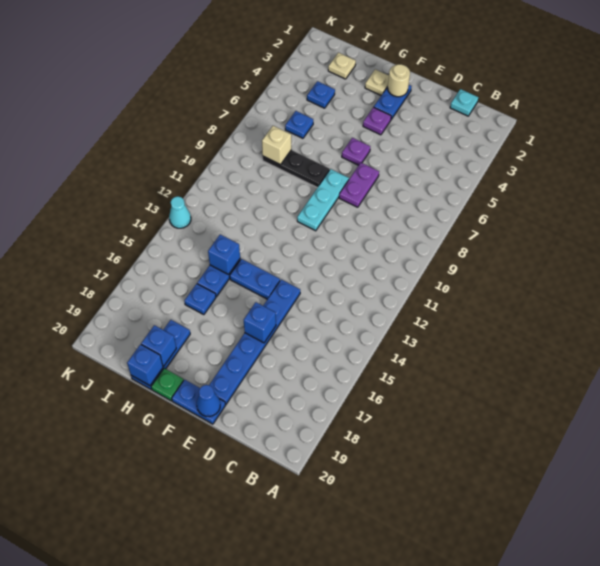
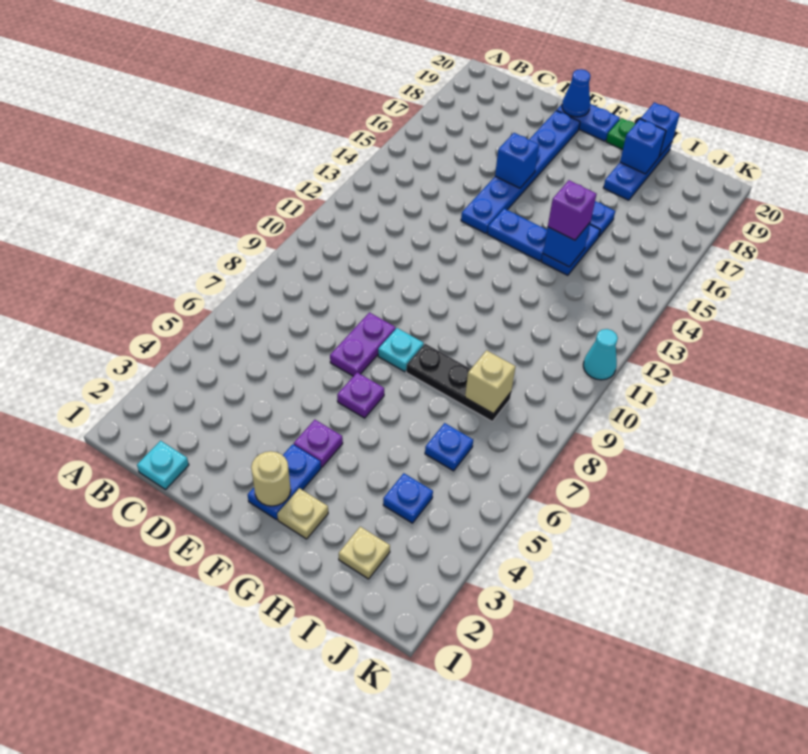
cyan 1x3 plate [297,169,349,231] -> cyan 1x1 plate [378,328,424,372]
none -> purple 1x1 brick [548,180,597,240]
cyan 1x1 cone [169,196,191,228] -> cyan 1x1 cone moved to [583,329,618,380]

